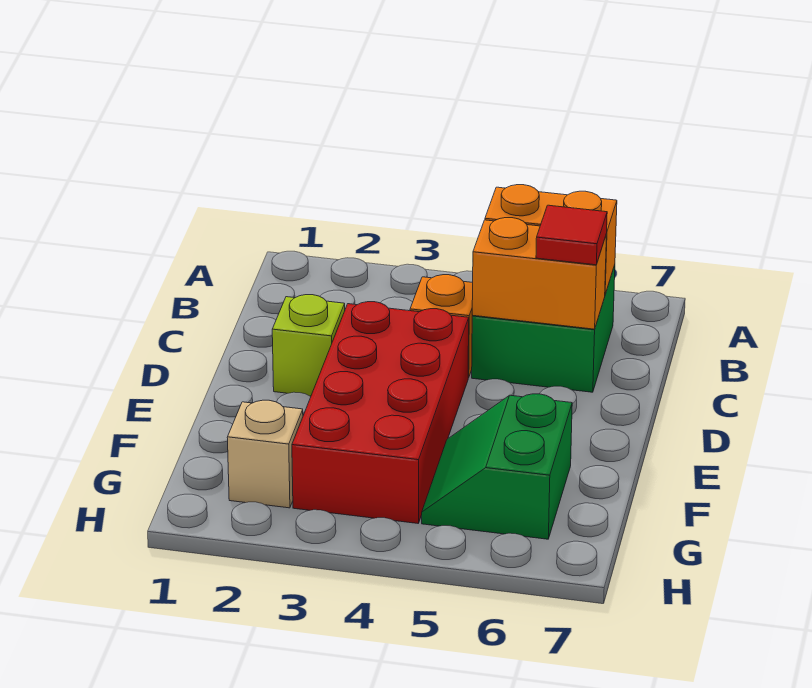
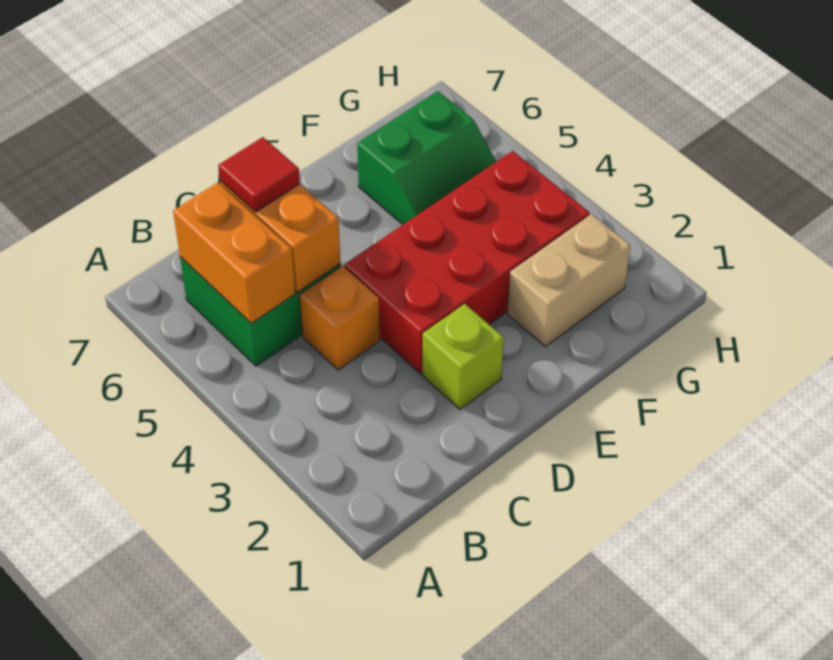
tan 1x1 brick [227,400,303,508] -> tan 1x2 brick [508,214,631,347]

